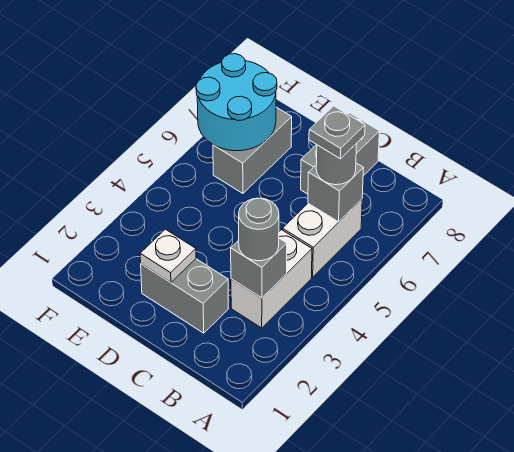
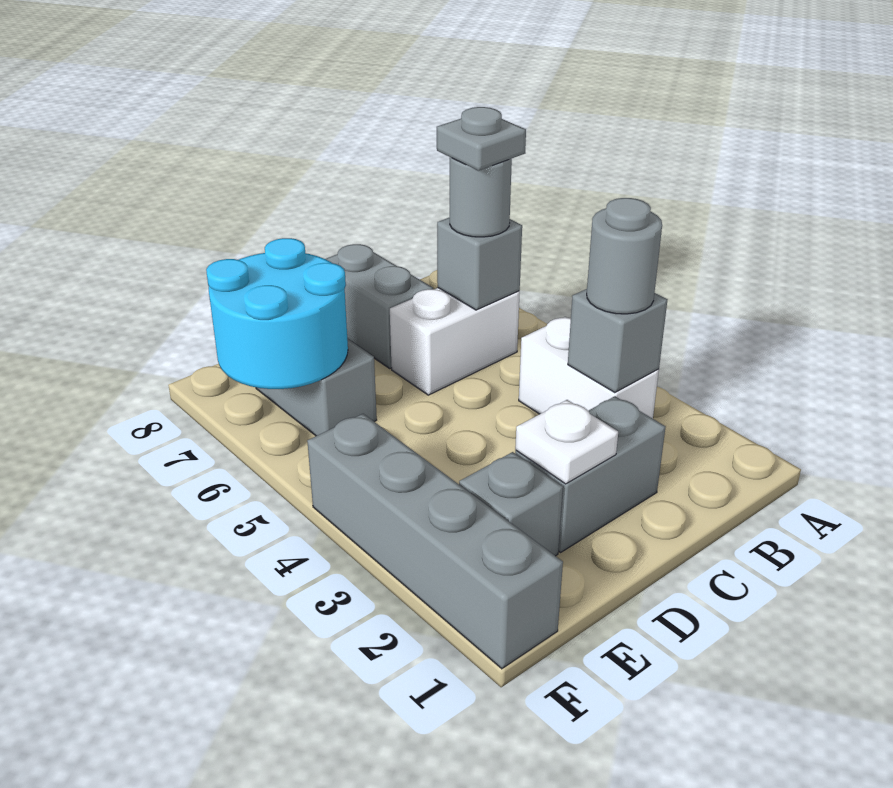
white 1x2 brick [283,199,362,277] -> white 1x2 brick turned to [390,288,520,395]
none -> grey 1x1 brick [459,452,563,556]
none -> grey 1x4 brick [307,414,563,669]

